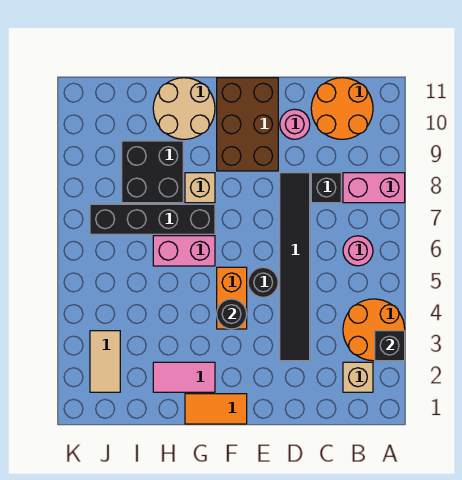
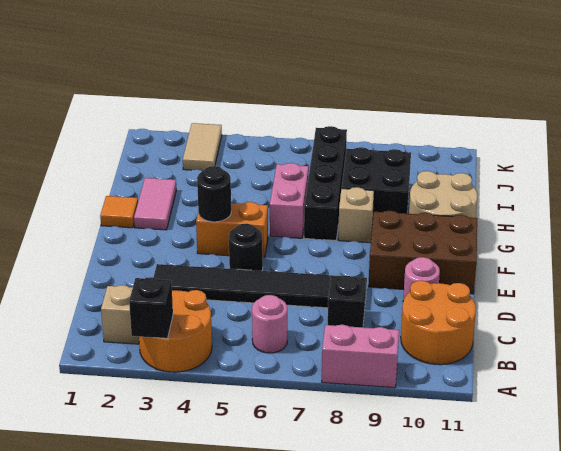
pink 1x2 brick [343,173,405,203] -> pink 1x2 brick turned to [322,325,399,388]
orange 1x2 tile [185,394,247,424] -> orange 1x1 tile [100,196,138,228]
tan 1x2 tile [90,331,120,392] -> tan 1x2 tile turned to [183,123,222,171]

